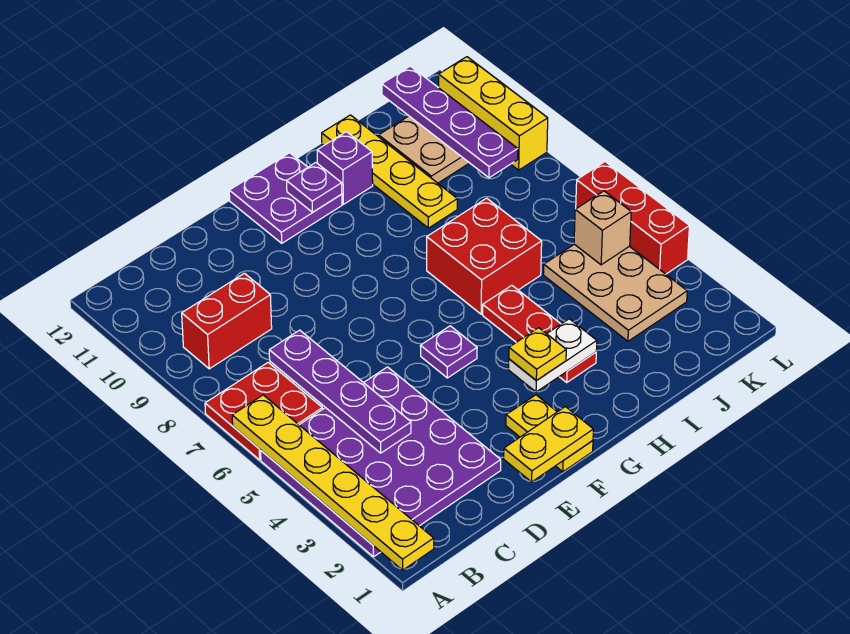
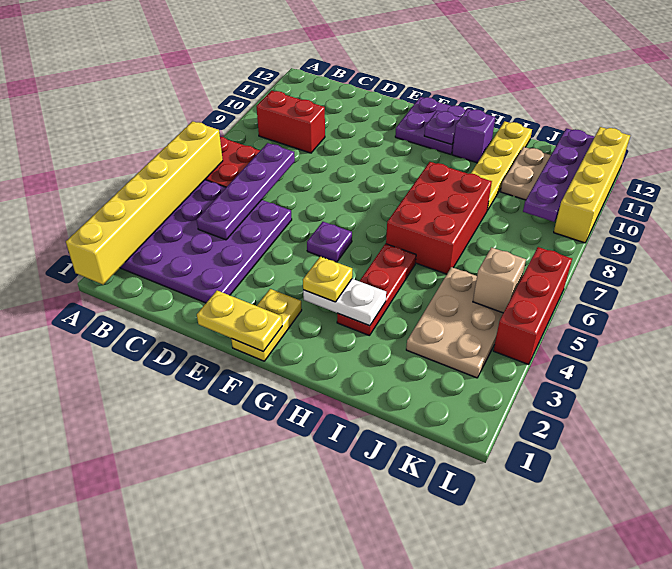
yellow 1x6 plate [232,395,434,570] -> yellow 1x6 brick [66,121,223,284]
red 2x2 brick [427,198,542,314] -> red 2x3 brick [386,162,492,274]
yellow 1x3 brick [439,57,548,170] -> yellow 1x4 brick [554,127,630,243]

